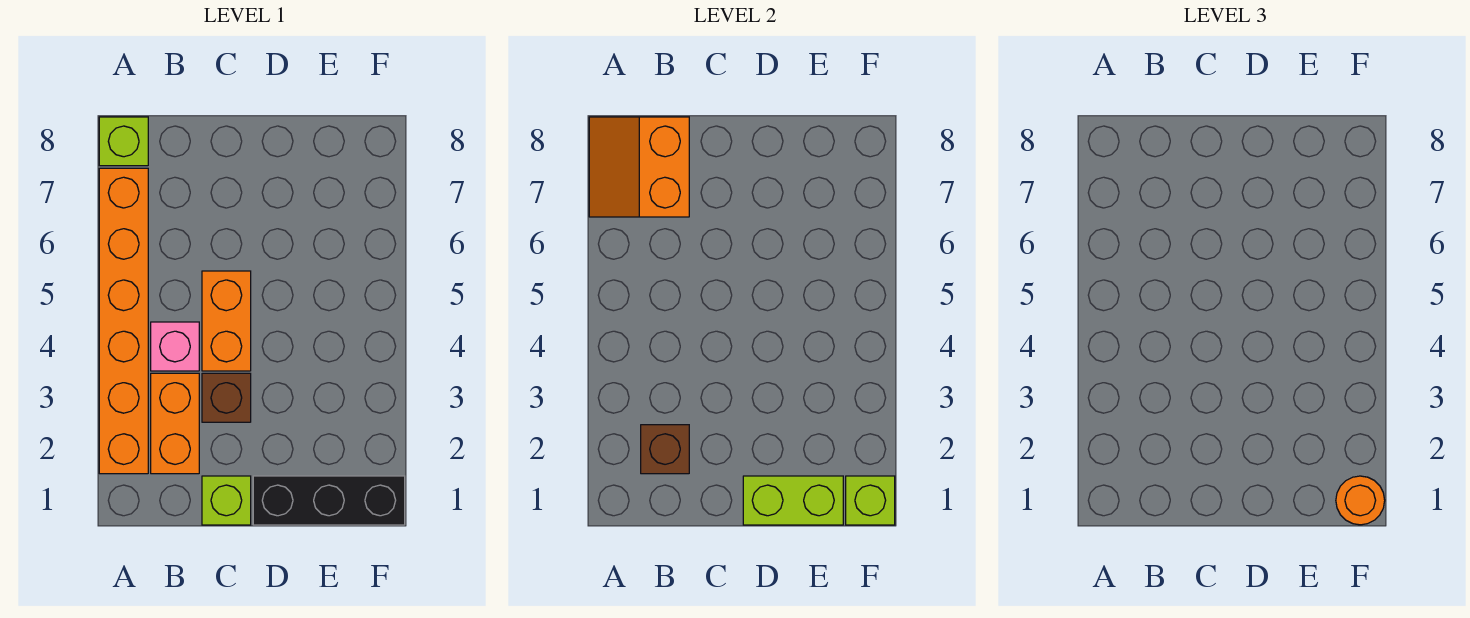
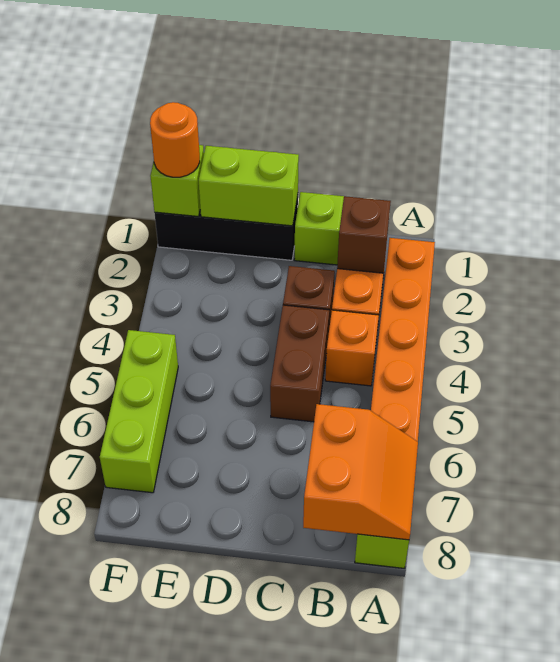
pink 1x1 brick [151,322,199,371] -> orange 1x1 brick [325,310,379,386]
orange 1x2 brick [202,271,251,371] -> brown 1x2 brick [270,305,329,422]
none -> lime 1x3 brick [100,330,178,493]

